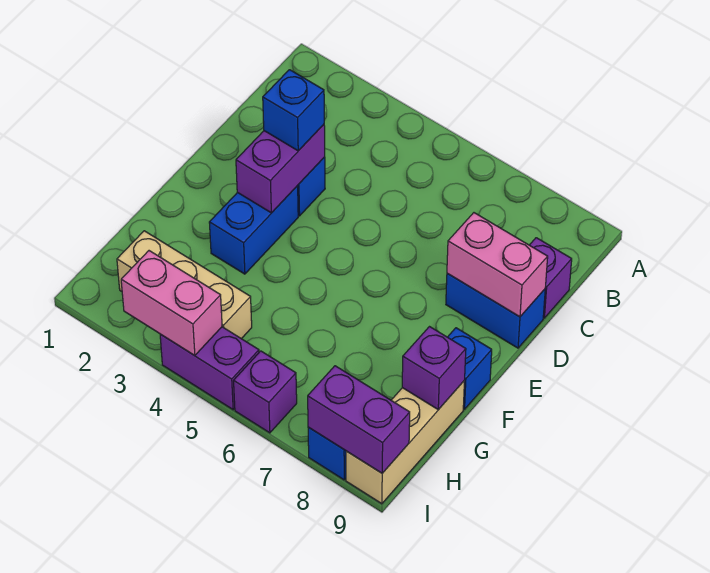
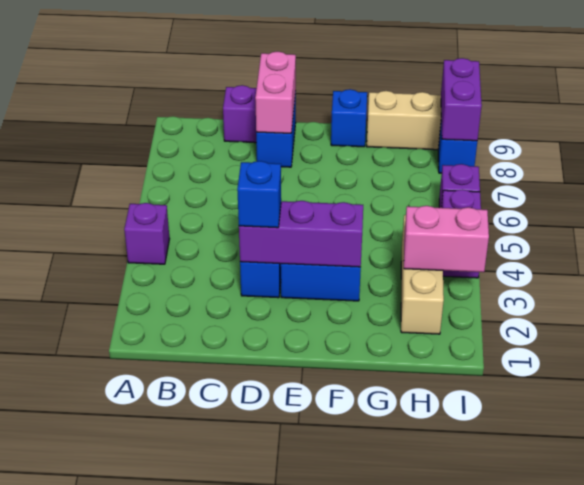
purple 1x2 brick [236,125,325,213] -> purple 1x3 brick [239,201,363,267]
purple 1x1 brick [402,327,466,410] -> purple 1x1 brick moved to [124,203,169,264]
pink 1x2 brick [121,251,222,356] -> pink 1x2 brick turned to [404,206,489,272]

